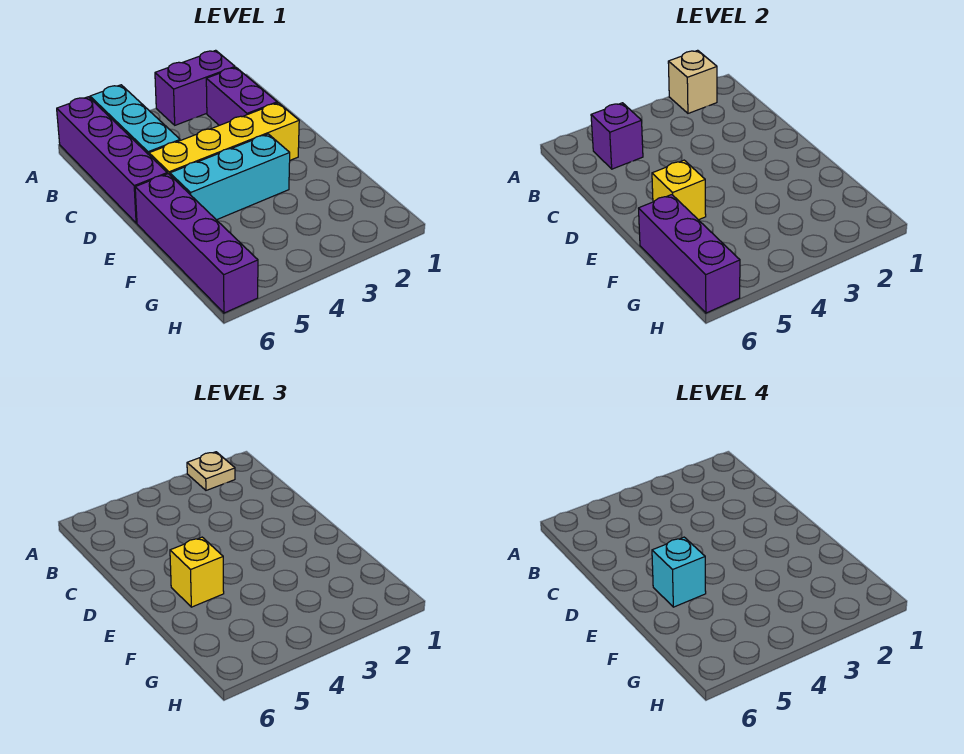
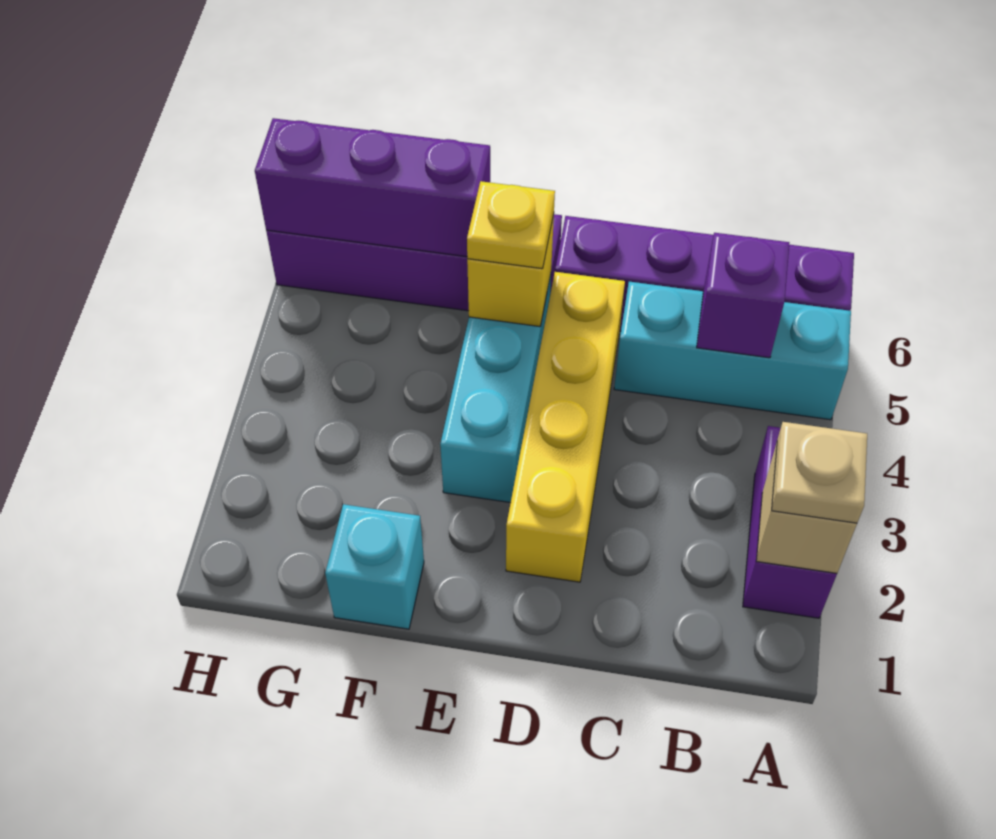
purple 1x2 brick [206,67,277,125] -> none
yellow 1x1 brick [170,537,224,607] -> yellow 1x1 plate [467,181,555,269]
cyan 1x1 brick [652,537,706,607] -> cyan 1x1 brick moved to [325,504,424,629]

